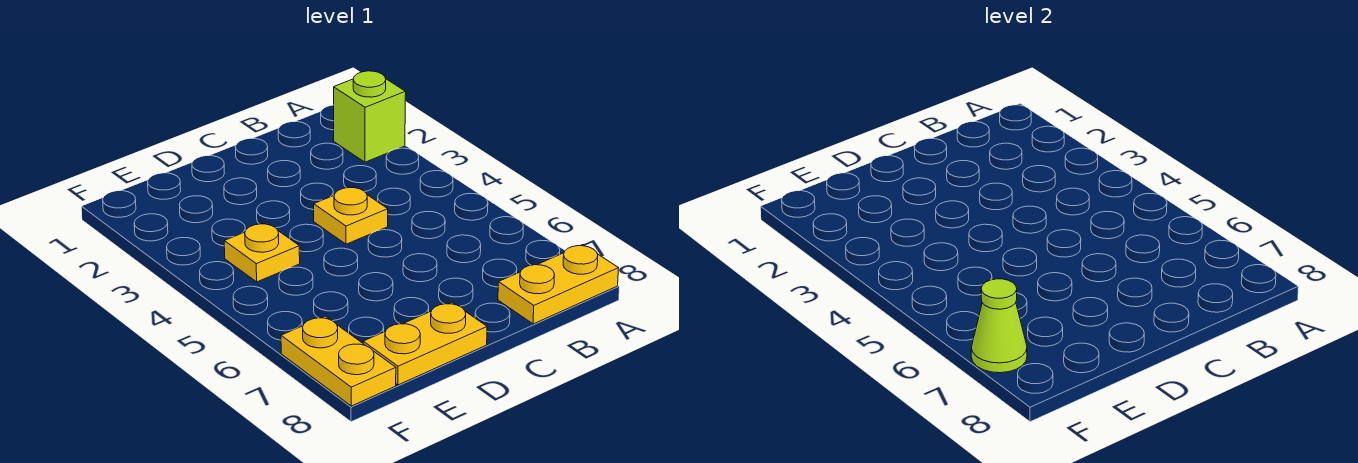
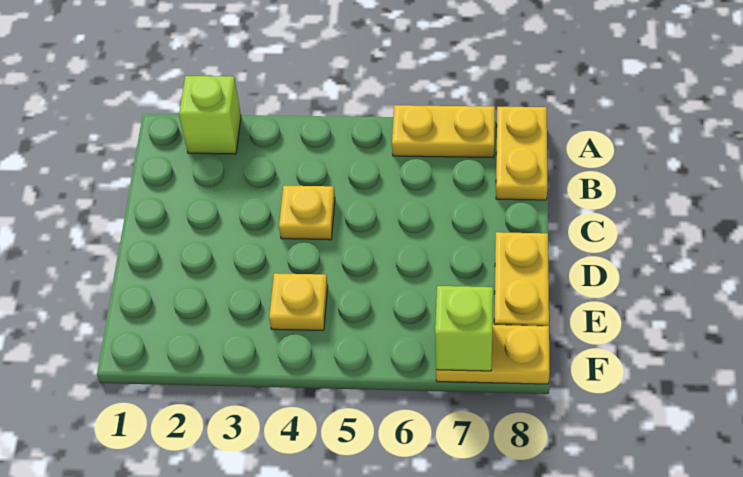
none -> yellow 1x2 plate [392,105,495,158]
lime 1x1 cone [971,279,1027,373] -> lime 1x1 brick [435,286,493,371]

